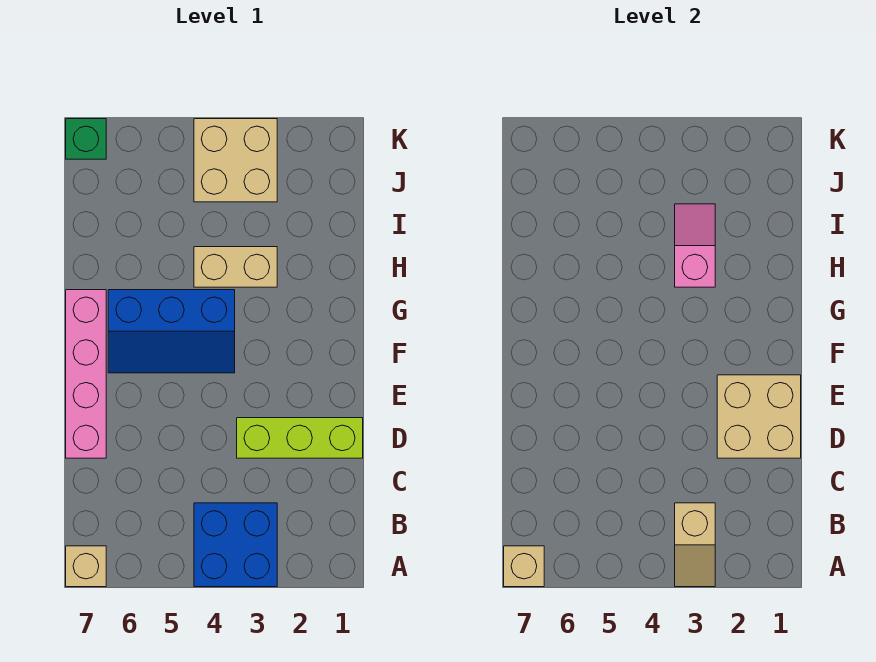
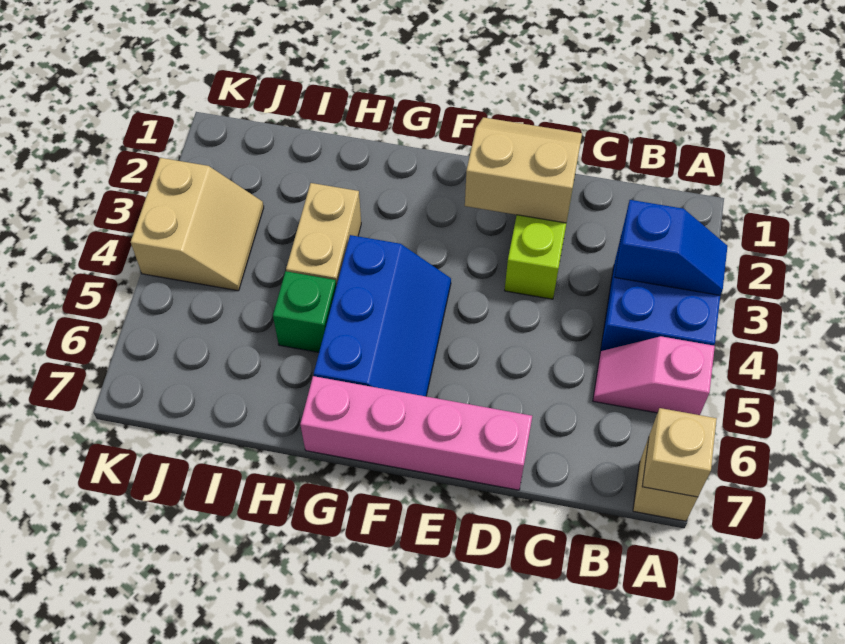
tan 1x2 slope [675,503,715,587] -> blue 1x2 slope [615,200,728,295]
tan 2x2 brick [717,375,801,458] -> tan 2x2 slope [465,117,582,223]
pink 1x2 slope [675,204,715,287] -> pink 1x2 slope moved to [593,336,715,415]
tan 2x2 brick [194,119,277,202] -> tan 2x2 slope [131,158,264,291]
green 1x1 brick [66,119,106,159] -> green 1x1 brick moved to [273,271,336,352]

